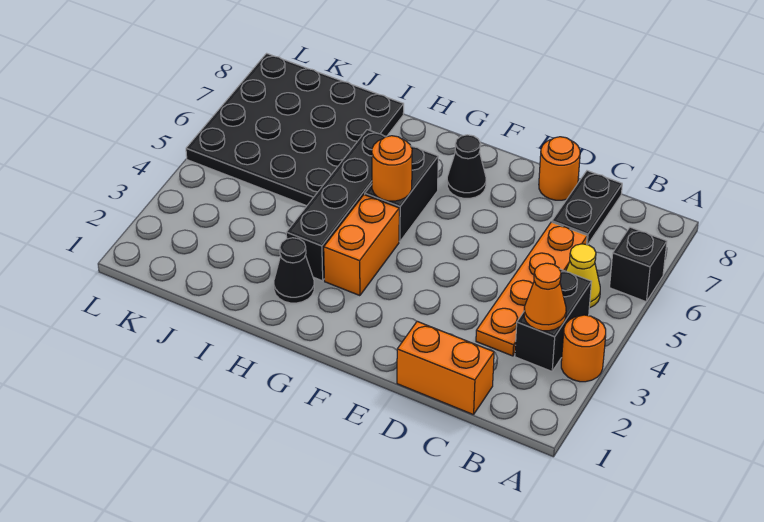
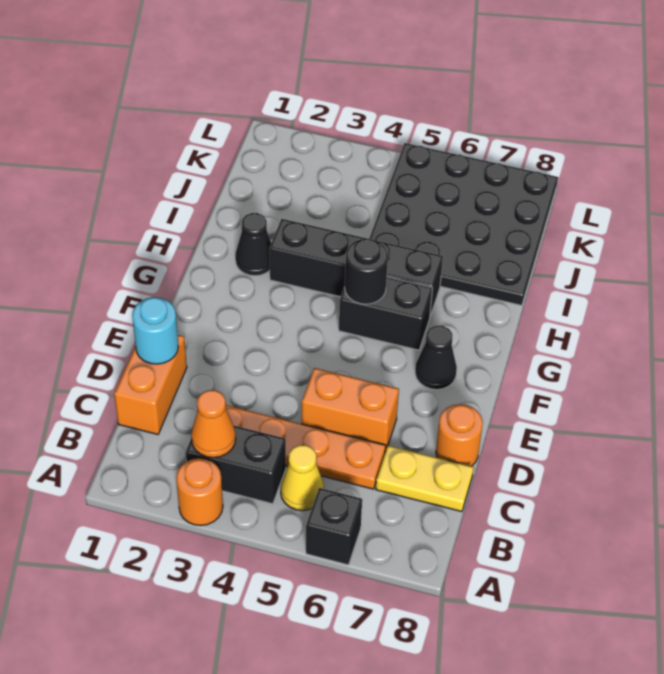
black 1x2 plate [552,171,622,245] -> yellow 1x2 plate [376,446,474,512]
none -> cyan 1x1 round brick [132,297,179,364]
orange 1x2 brick [324,195,399,296] -> orange 1x2 brick moved to [302,368,399,452]
orange 1x1 round brick [372,136,412,201] -> black 1x1 round brick [345,239,388,304]

